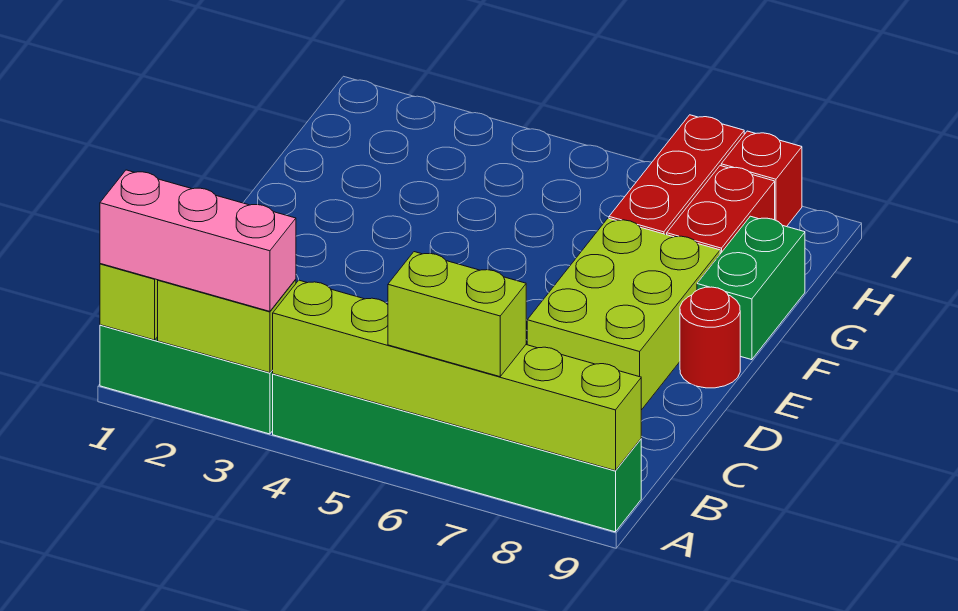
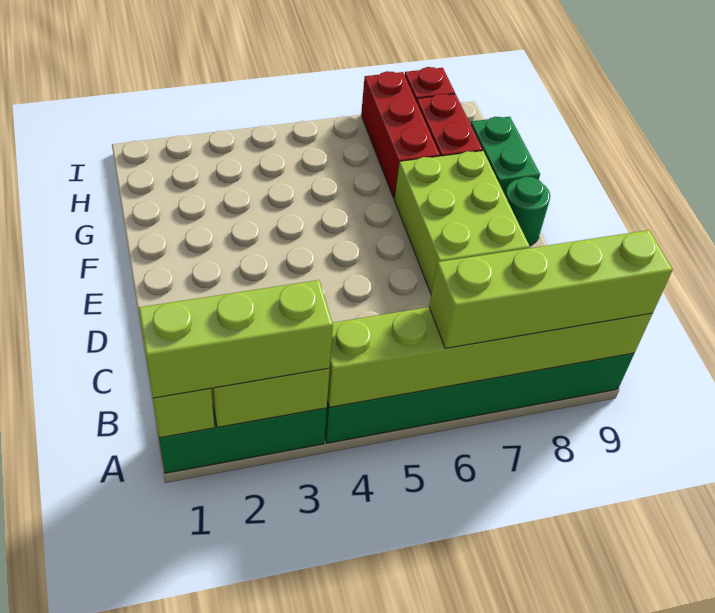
pink 1x3 brick [100,170,296,311] -> lime 1x3 brick [139,280,333,398]
lime 1x2 brick [388,252,526,377] -> lime 1x4 brick [429,230,673,348]
red 1x1 round brick [680,287,740,388] -> green 1x1 round brick [505,177,550,246]

